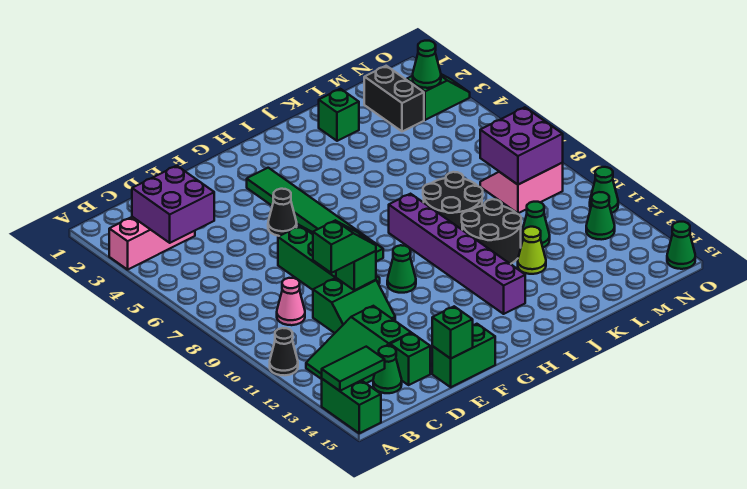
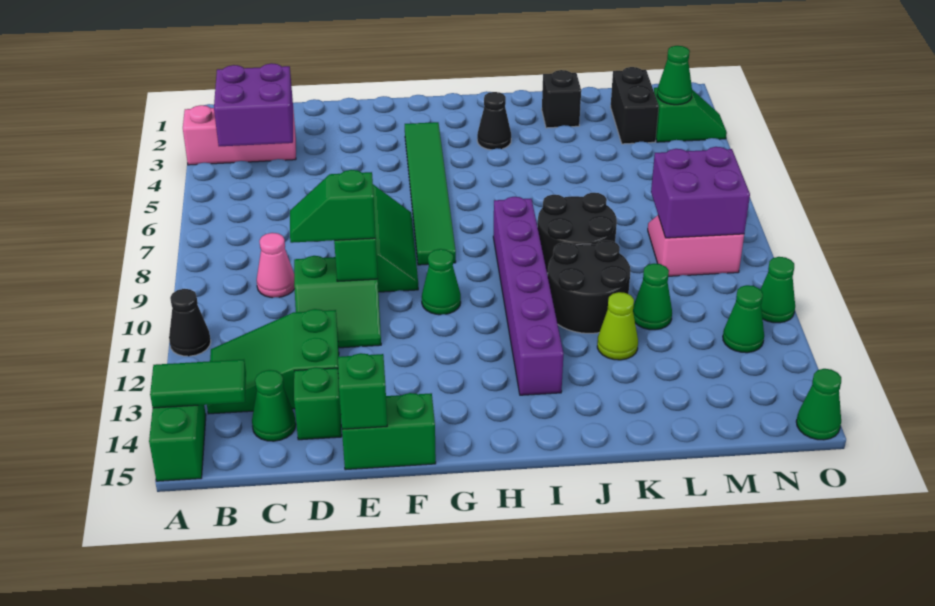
green 1x2 slope [313,221,376,273] -> green 1x2 slope turned to [290,170,376,243]
black 1x1 cone [268,189,297,236] -> black 1x1 cone moved to [477,92,511,150]
green 1x1 brick [319,89,359,141] -> black 1x1 brick [542,70,581,128]

